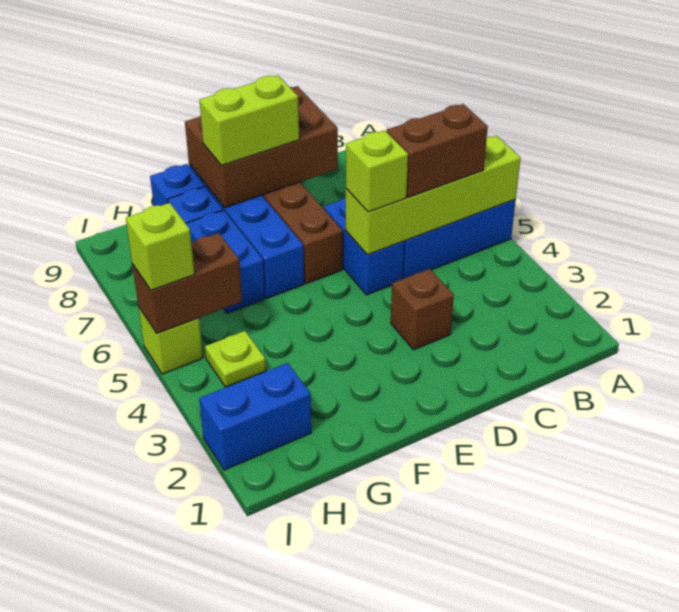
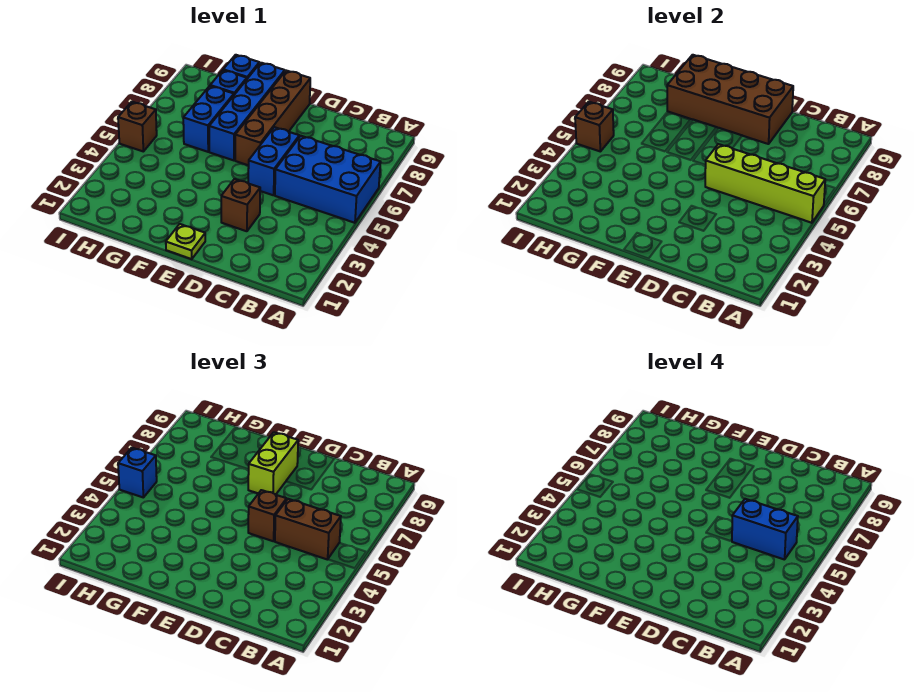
lime 1x1 brick [346,130,408,212] -> brown 1x1 brick [248,490,287,541]
brown 2x3 brick [185,86,338,208] -> brown 2x4 brick [667,55,793,144]
lime 1x2 brick [199,75,299,166] -> lime 1x2 brick turned to [248,432,298,495]
blue 1x2 brick [199,363,311,470] -> blue 1x2 brick moved to [732,499,798,560]
lime 1x1 plate [205,331,266,387] -> lime 1x1 plate moved to [166,224,205,259]
brown 1x2 brick [132,233,242,333] -> brown 1x1 brick [575,102,614,151]
lime 1x1 brick [139,308,203,374] -> brown 1x1 brick [118,102,157,151]
lime 1x1 brick [126,203,194,290] -> blue 1x1 brick [118,448,157,497]

